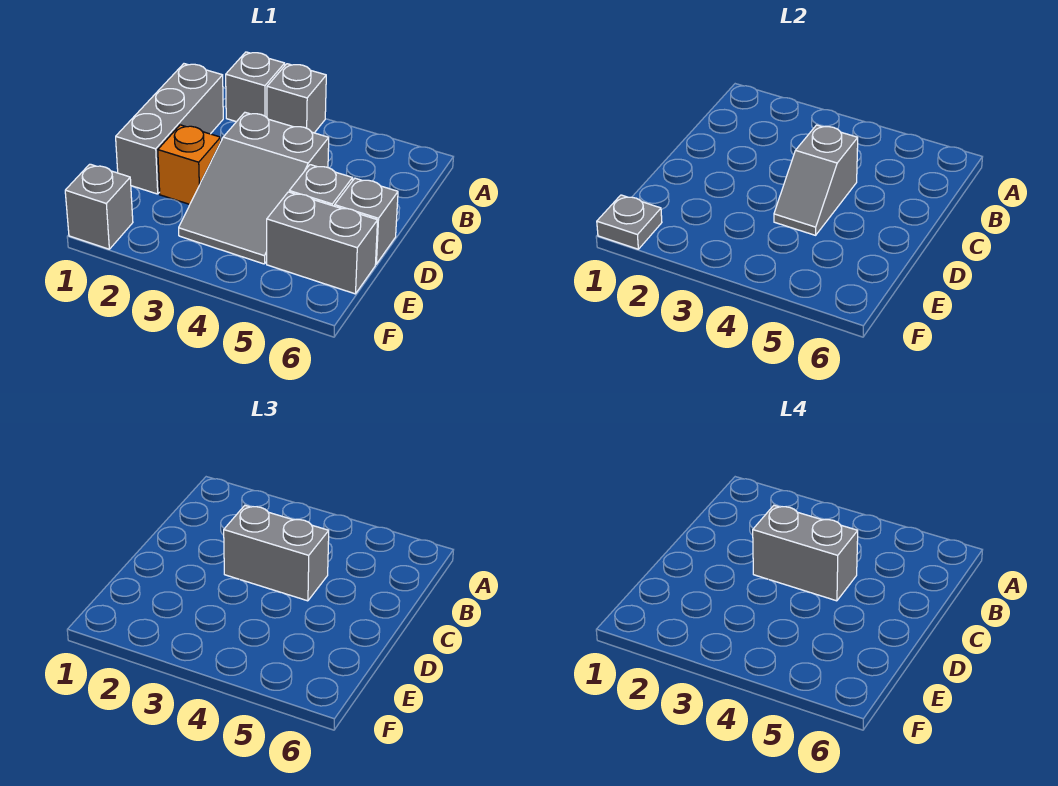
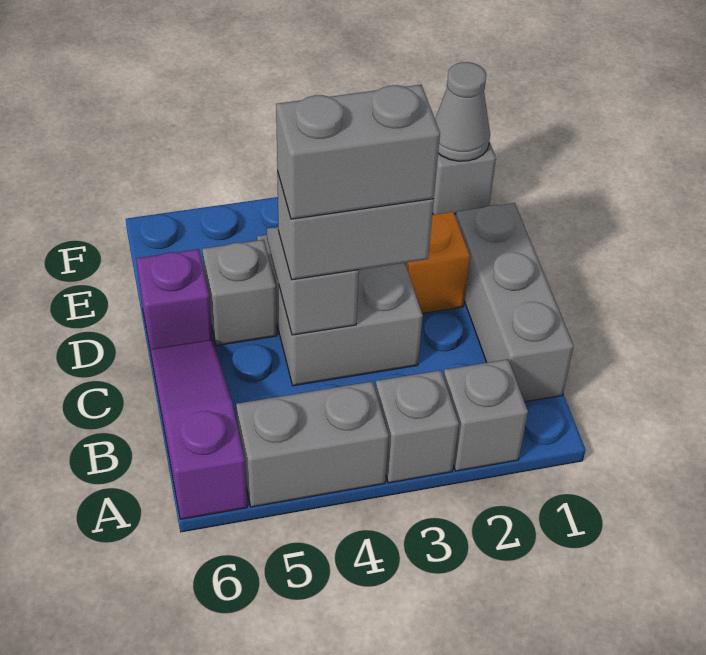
none -> purple 1x3 slope [150,340,247,519]
grey 1x1 brick [335,178,398,264] -> purple 1x1 brick [136,249,212,352]
grey 1x2 brick [267,192,378,294] -> grey 1x2 brick moved to [236,381,389,507]
grey 1x1 plate [597,195,662,249] -> grey 1x1 cone [435,62,490,161]

